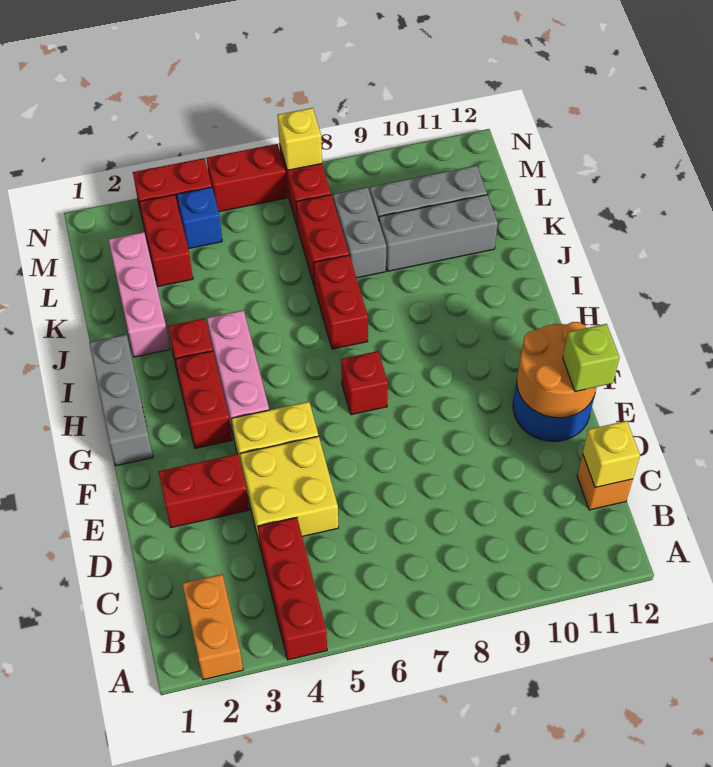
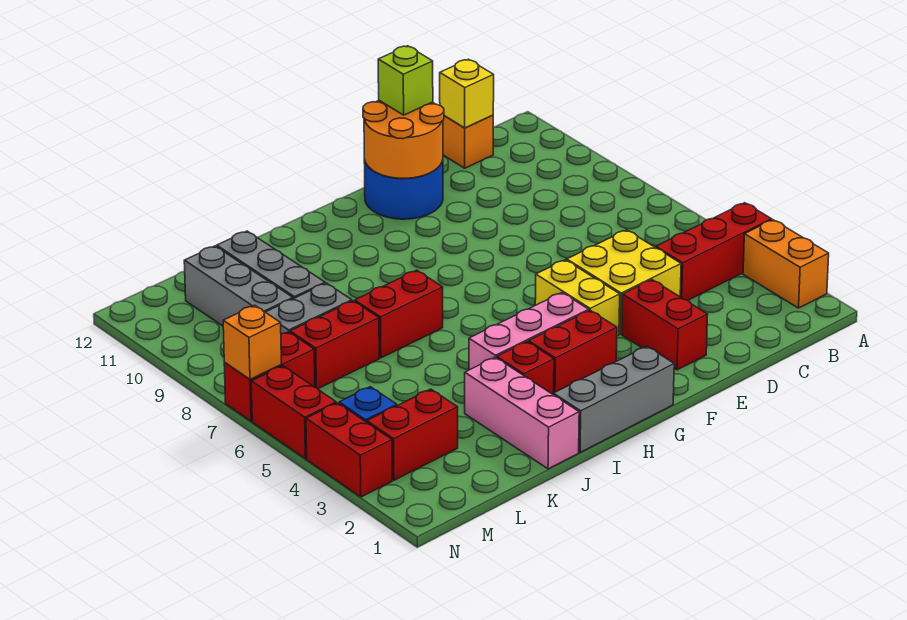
orange 1x2 brick [182,574,243,680] -> orange 1x2 brick turned to [743,220,829,308]
red 1x1 brick [341,351,388,415] -> none
pink 1x3 brick [108,232,170,357] -> pink 1x3 brick turned to [465,357,579,469]
yellow 1x1 brick [278,108,322,170] -> orange 1x1 brick [223,305,281,379]

